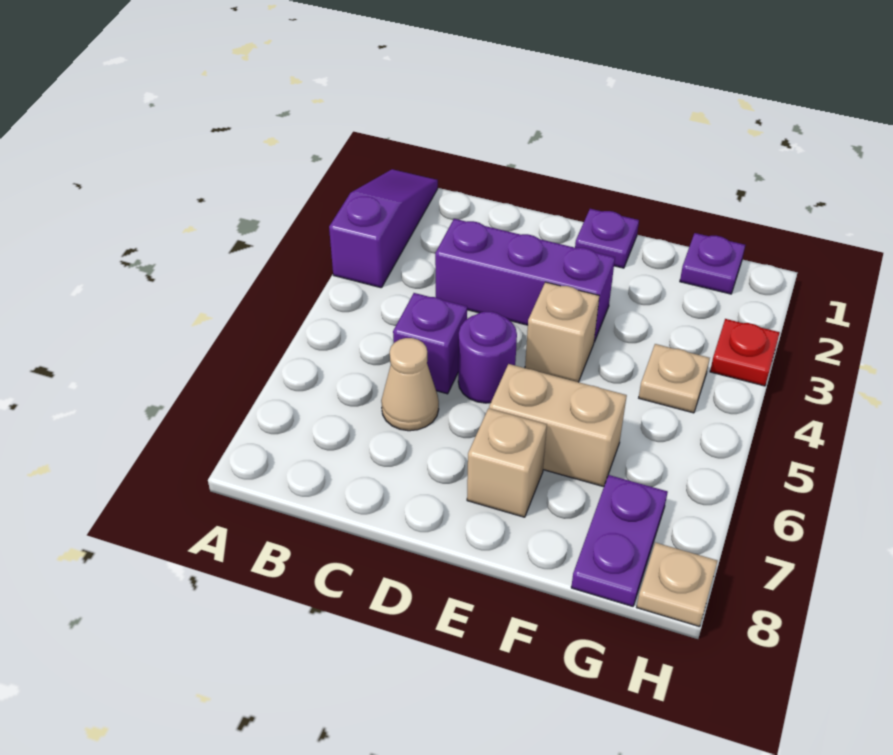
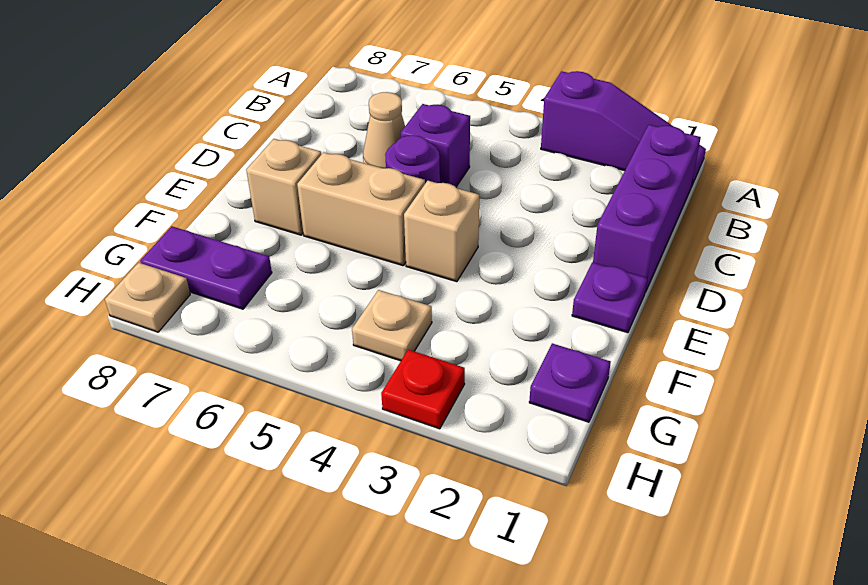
purple 1x3 brick [435,219,615,342] -> purple 1x3 brick moved to [593,125,701,292]
tan 1x2 brick [489,364,627,487] -> tan 1x2 brick turned to [297,152,425,266]

